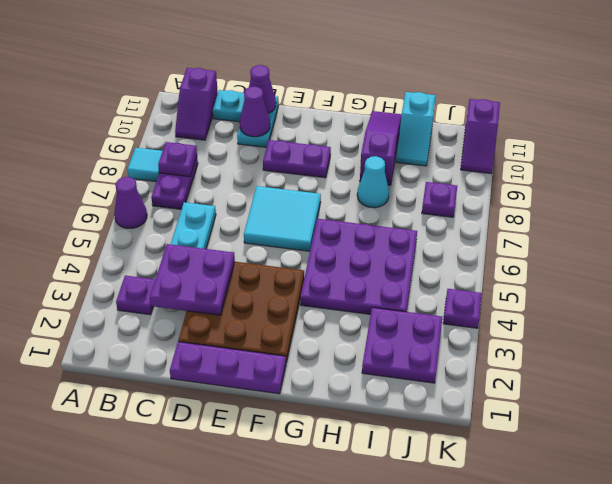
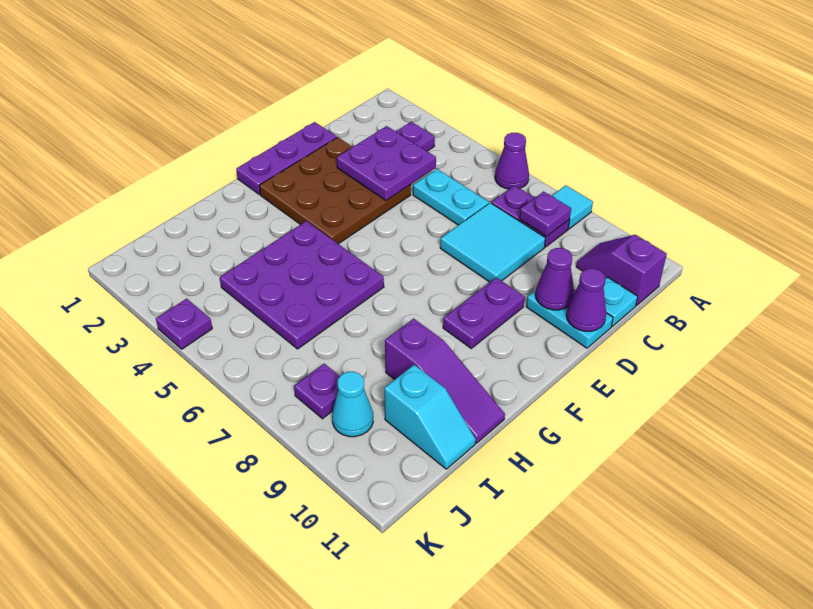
cyan 2x2 tile [244,186,321,251] -> cyan 2x2 tile moved to [440,203,545,282]
cyan 1x1 cone [357,156,389,208] -> cyan 1x1 cone moved to [332,372,373,437]
purple 2x2 plate [362,307,442,383] -> none
cyan 1x2 slope [396,92,436,166] -> cyan 1x2 slope turned to [384,365,476,469]
purple 1x2 slope [461,99,500,173] -> none

